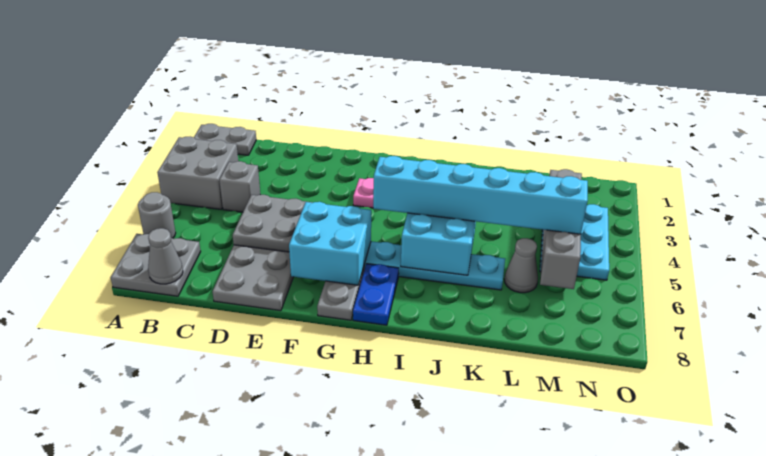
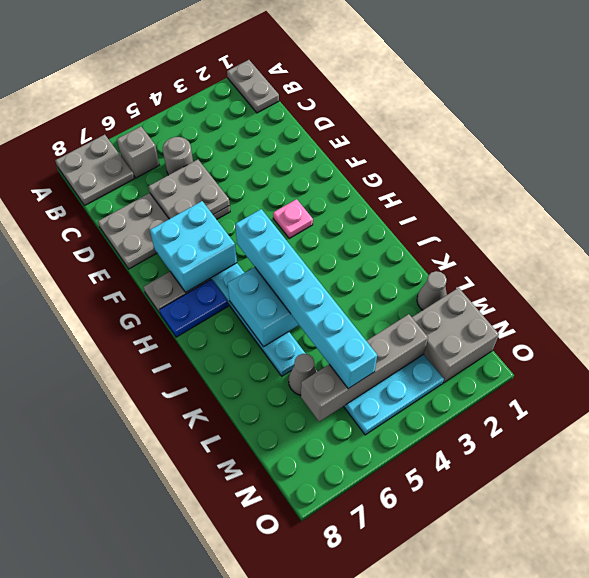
grey 2x2 brick [157,137,238,209] -> grey 2x2 brick moved to [412,288,499,383]
grey 1x1 round brick [138,192,176,238] -> grey 1x1 round brick moved to [163,137,193,175]
grey 1x1 cone [148,228,183,284] -> grey 1x1 cone moved to [417,271,447,310]
grey 1x1 brick [219,161,260,212] -> grey 1x1 brick moved to [117,127,159,178]

